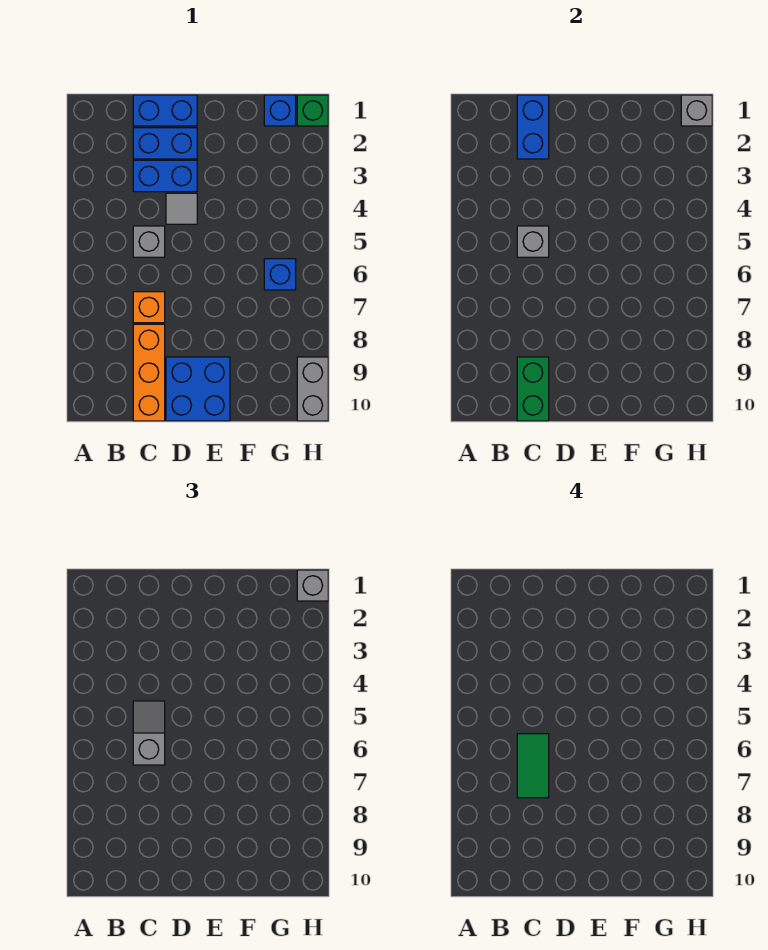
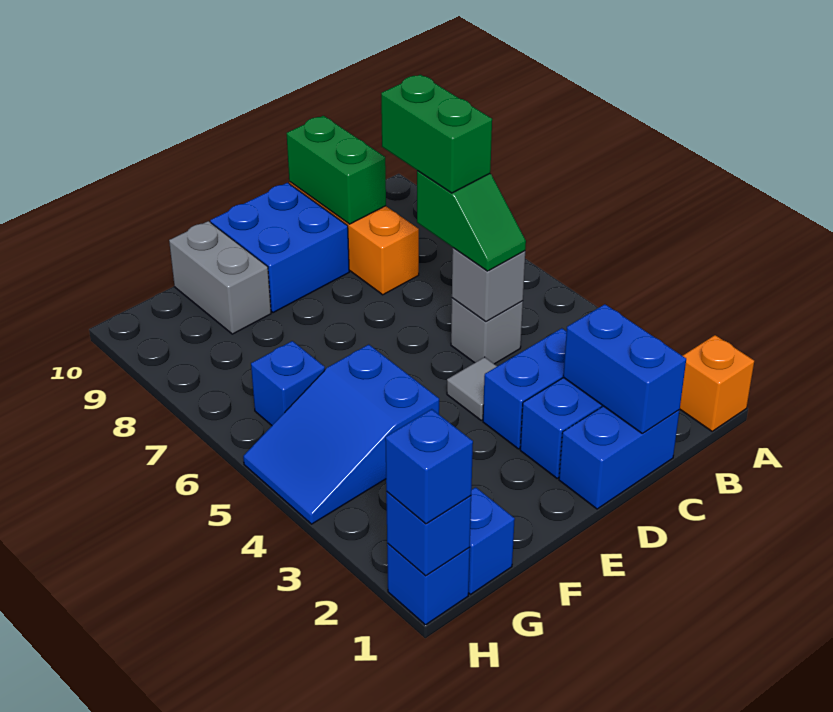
grey 1x2 slope [133,701,165,765] -> green 1x2 slope [417,171,526,271]
green 1x2 tile [517,734,549,798] -> green 1x2 brick [381,75,492,193]
orange 1x1 brick [133,292,165,323] -> orange 1x1 brick moved to [680,335,754,431]
none -> blue 2x3 slope [243,344,439,524]
green 1x1 brick [297,95,328,126] -> blue 1x1 brick [387,543,470,625]
grey 1x1 brick [681,95,712,126] -> blue 1x1 brick [386,491,471,576]
grey 1x1 brick [297,570,328,601] -> blue 1x1 brick [385,409,473,524]
grey 1x2 brick [297,357,328,421] -> grey 1x2 brick moved to [169,221,271,334]

